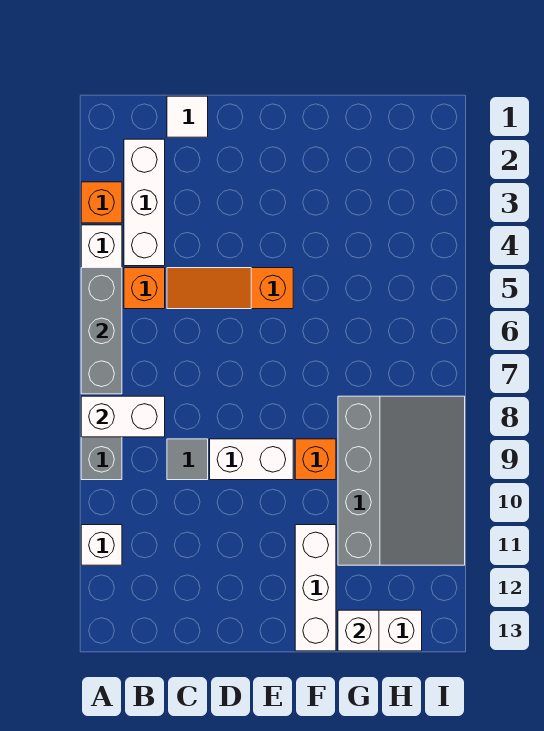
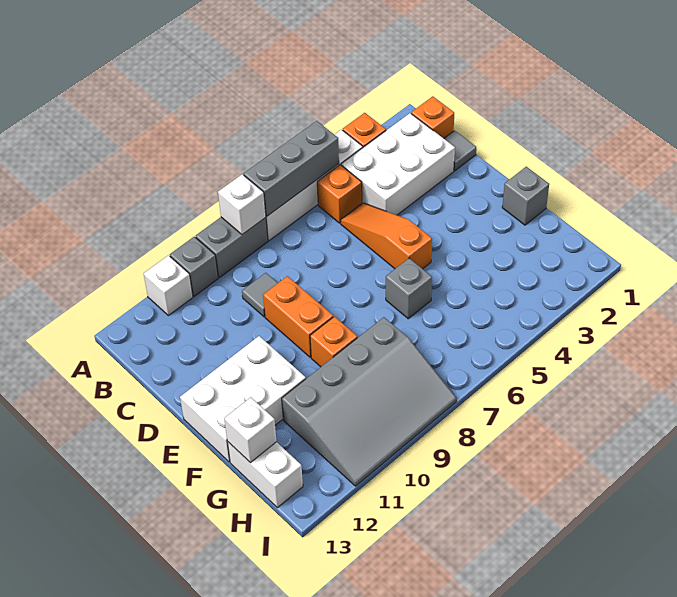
white 1x2 brick [81,396,165,437] -> white 1x1 brick [218,174,266,235]
none -> grey 1x1 brick [170,237,218,296]
none -> orange 1x1 brick [411,96,454,138]
white 1x3 brick [124,139,165,266] -> white 2x3 brick [341,113,455,215]
white 1x1 tile [167,96,208,137] -> grey 1x1 tile [444,130,476,171]
white 1x2 brick [210,439,293,480] -> orange 1x2 brick [263,276,333,357]
none -> grey 1x1 brick [502,167,549,225]
none -> grey 1x1 brick [386,258,432,319]
white 1x3 brick [295,525,336,651] -> white 2x3 brick [180,336,306,462]

